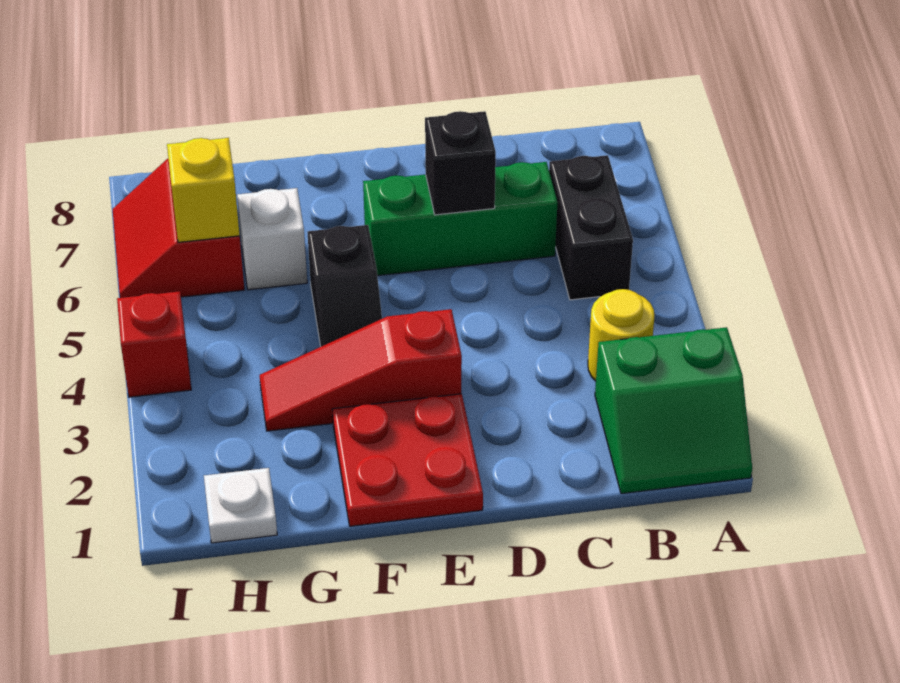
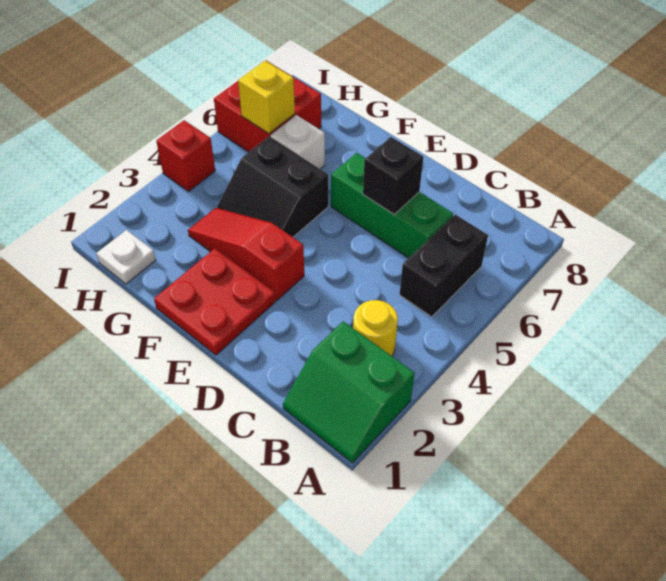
black 1x2 slope [307,225,382,347] -> black 2x2 slope [217,136,328,237]
red 2x2 slope [113,159,244,298] -> red 2x2 brick [214,61,321,152]

